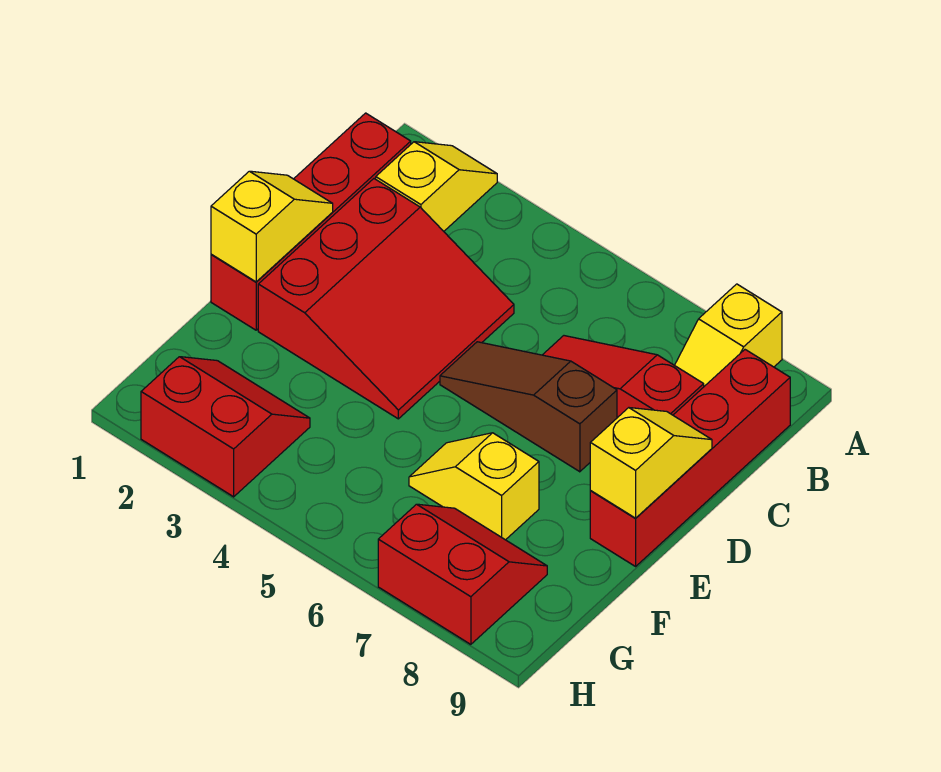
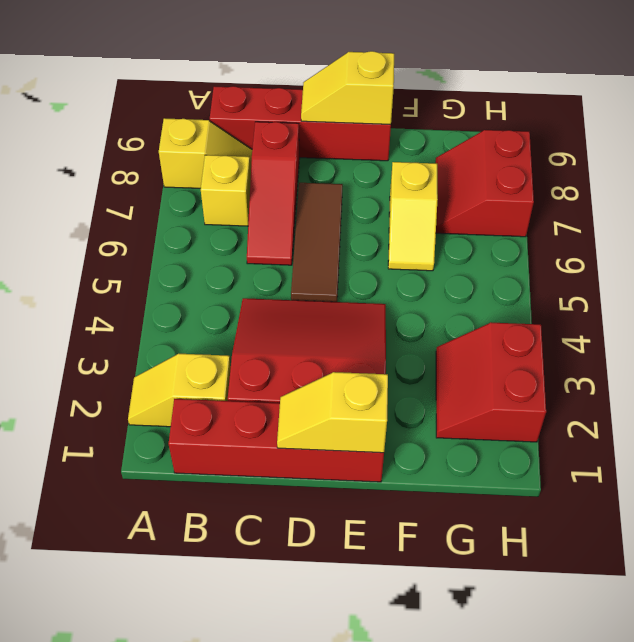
none -> yellow 1x1 brick [201,155,251,226]
brown 1x3 slope [440,342,617,472] -> brown 1x3 tile [291,183,343,302]

